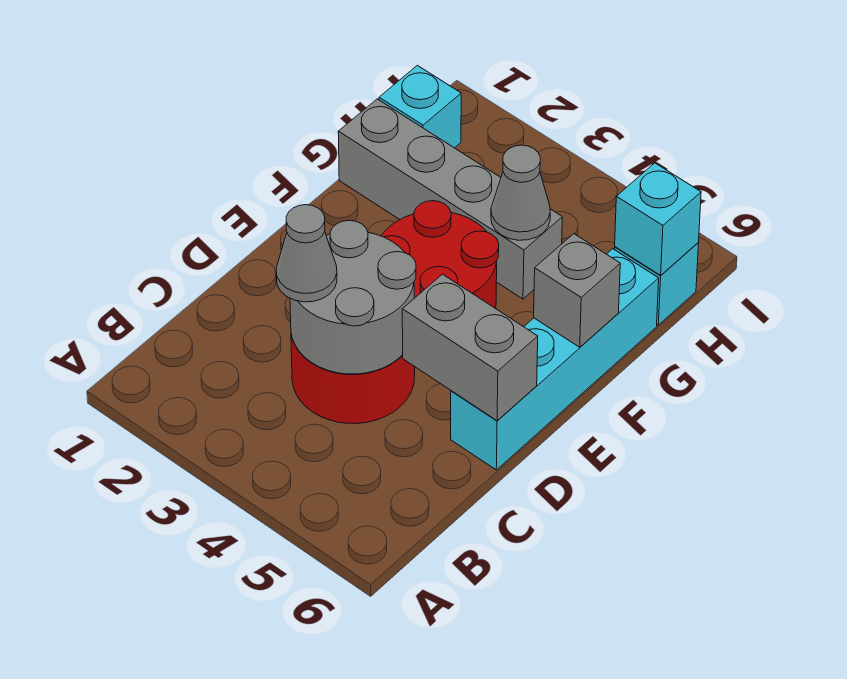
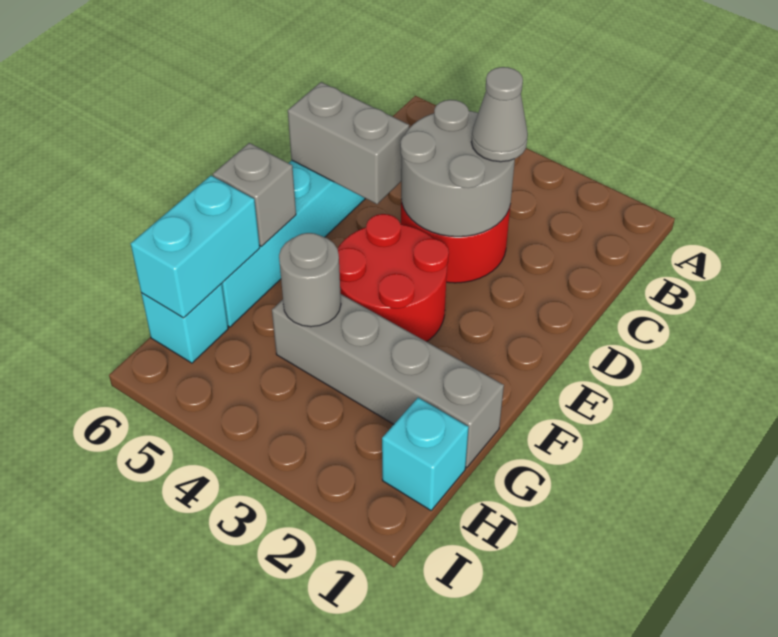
grey 1x1 cone [491,145,550,240] -> grey 1x1 round brick [279,233,341,327]
cyan 1x1 brick [615,163,701,275] -> cyan 1x2 brick [131,176,260,318]

